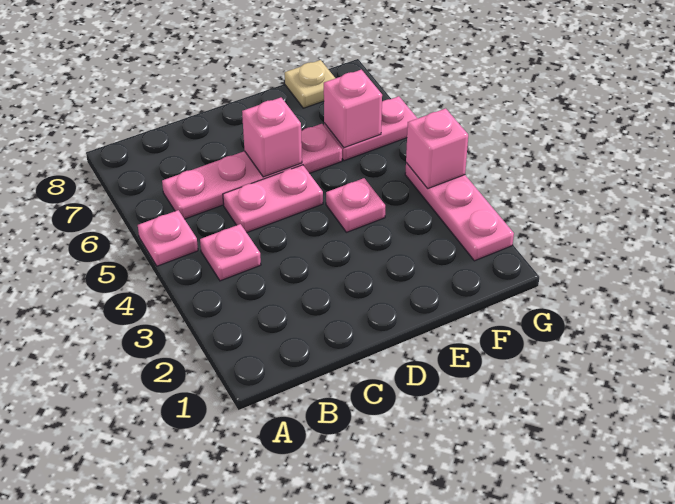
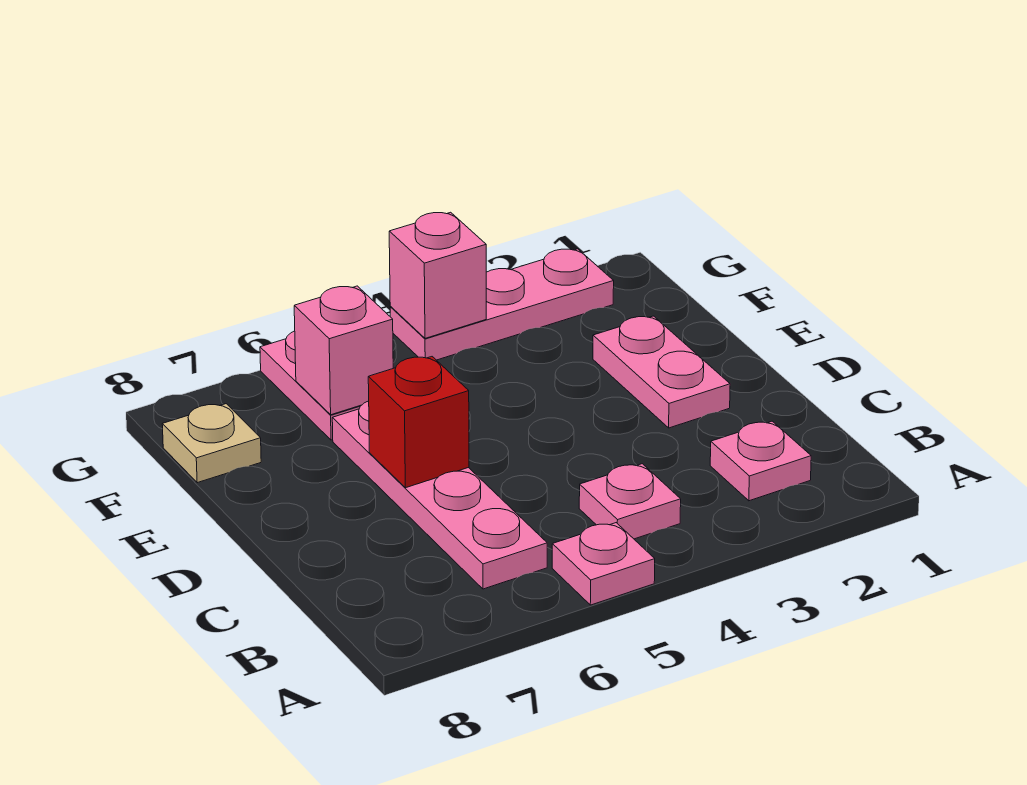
pink 1x2 plate [223,165,323,233] -> pink 1x2 plate moved to [593,316,730,428]
pink 1x1 brick [242,98,302,177] -> red 1x1 brick [368,357,469,488]
pink 1x1 plate [326,178,385,232] -> pink 1x1 plate moved to [710,421,811,501]

